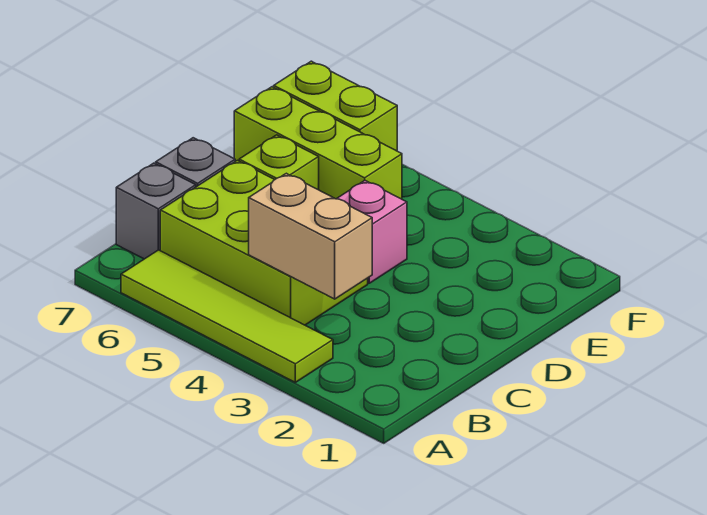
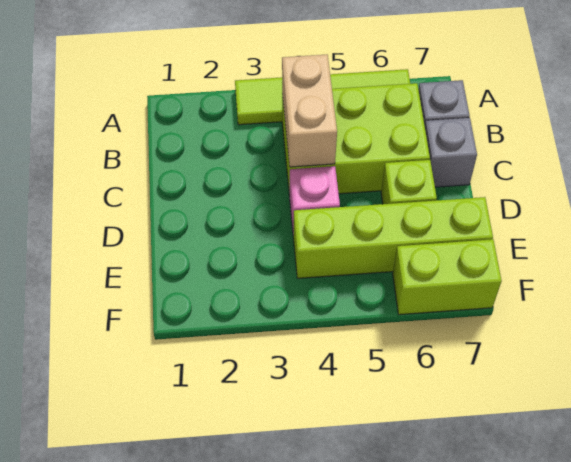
tan 1x2 brick [249,173,372,299] -> tan 1x2 brick turned to [282,54,337,167]
lime 1x3 brick [234,87,402,199] -> lime 1x4 brick [293,197,493,278]

